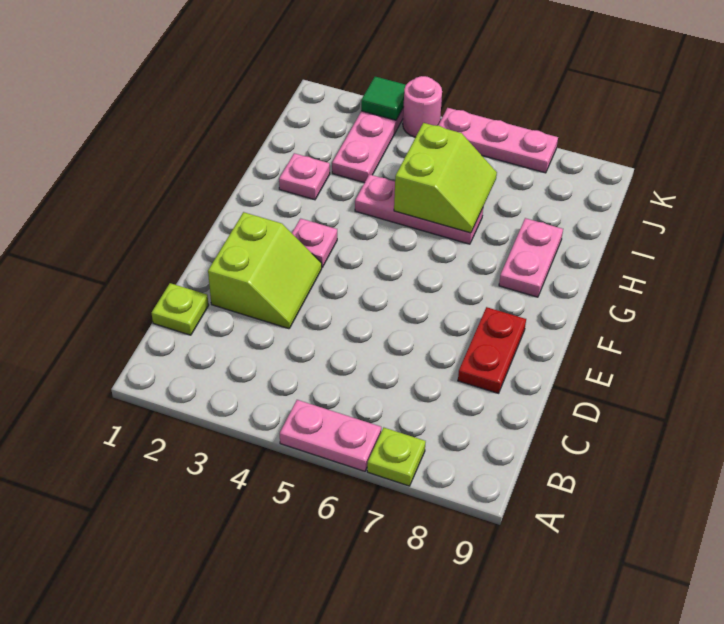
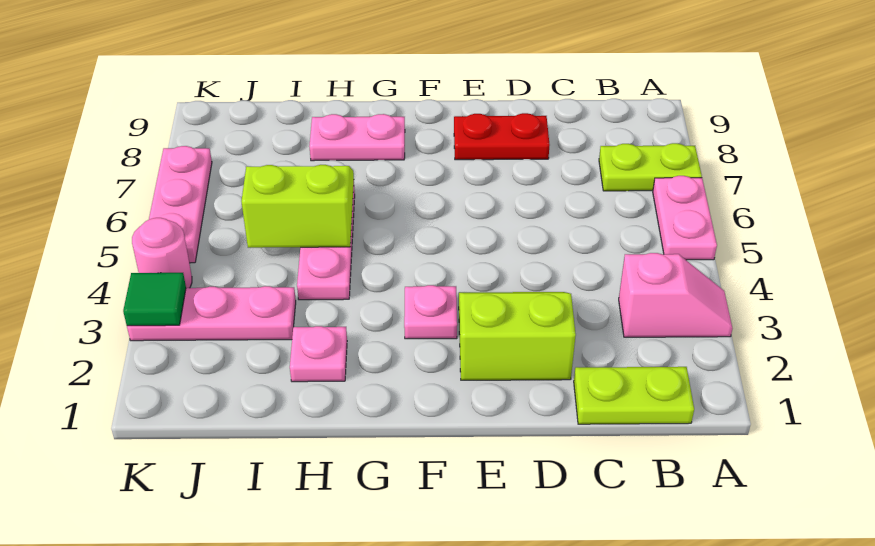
none -> pink 1x2 slope [619,253,732,337]
lime 1x1 plate [367,428,426,486] -> lime 1x2 plate [599,143,702,191]
lime 1x1 plate [152,283,209,335] -> lime 1x2 plate [574,367,694,424]

